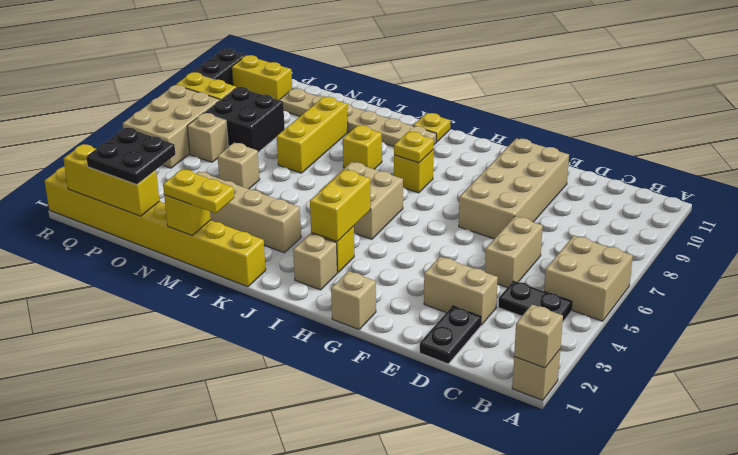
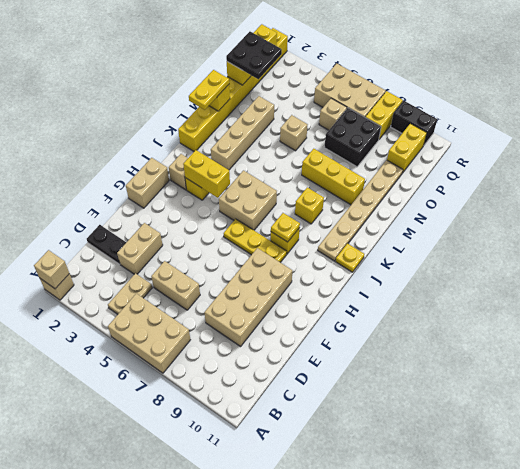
tan 2x2 brick [544,236,633,321] -> tan 2x3 brick [108,293,190,373]
black 1x2 plate [498,281,572,321] -> tan 1x2 plate [108,273,152,314]
tan 2x4 brick [459,138,569,239] -> tan 2x4 brick turned to [204,248,292,346]
tan 1x1 brick [331,271,376,329] -> tan 1x2 brick [126,158,169,208]
none -> yellow 1x3 plate [224,219,287,262]

